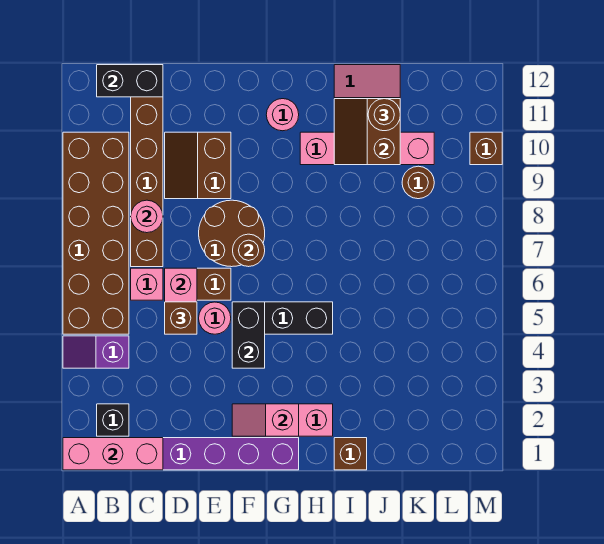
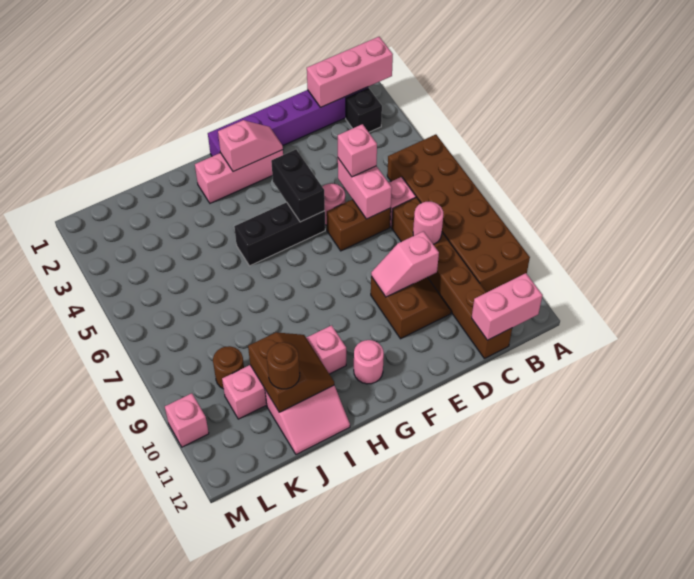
purple 1x2 slope [63,336,129,368] -> none
black 1x2 brick [97,65,163,97] -> pink 1x2 brick [472,273,543,340]
brown 1x1 brick [165,302,197,334] -> pink 1x1 brick [338,124,377,177]
none -> pink 1x2 slope [371,231,439,297]
brown 2x2 round brick [199,200,265,267] -> none
brown 1x1 round brick [233,234,265,267] -> none
brown 1x1 brick [334,438,367,470] -> none
brown 1x1 brick [470,132,502,165] -> pink 1x1 brick [165,393,209,447]

